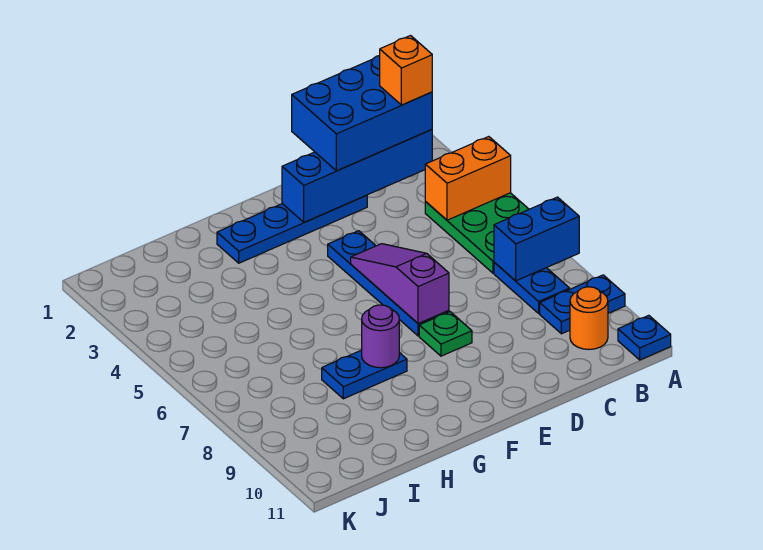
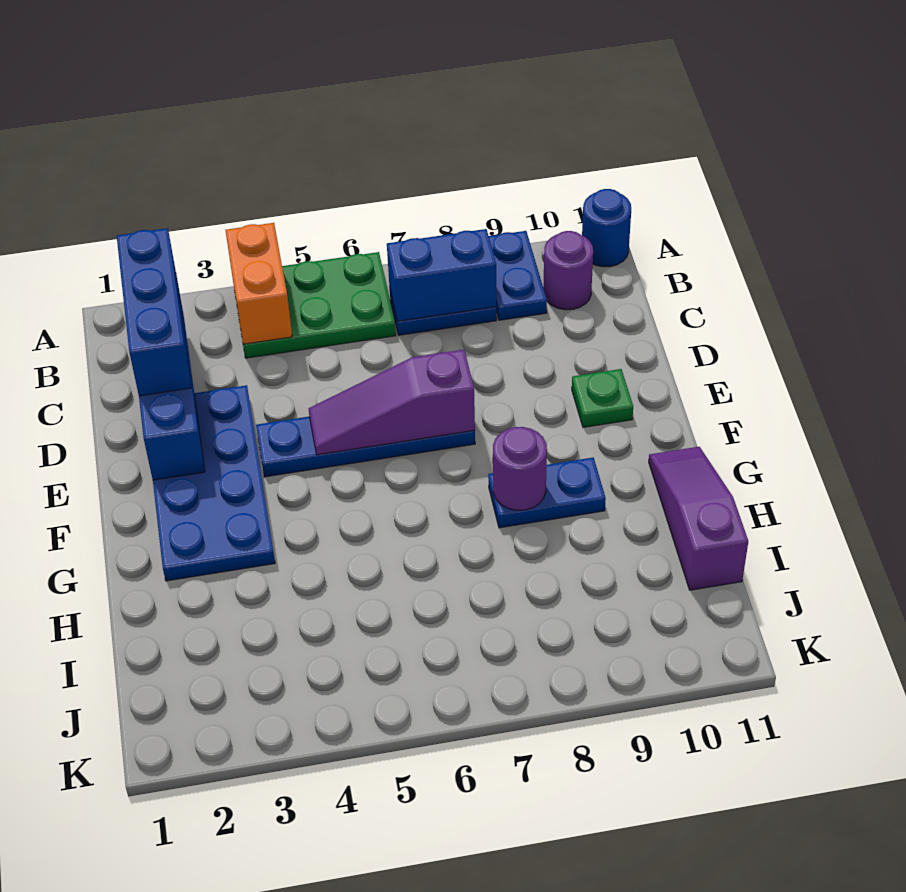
blue 1x2 brick [494,197,579,281] -> blue 1x2 brick turned to [387,229,496,321]
blue 1x1 plate [618,315,671,360] -> blue 1x1 round brick [582,189,631,267]
blue 2x3 brick [292,56,432,171] -> blue 1x3 brick [117,228,191,396]
orange 1x1 brick [380,36,432,105] -> none
orange 1x1 round brick [570,287,608,350] -> purple 1x1 round brick [543,231,593,310]
blue 1x4 plate [217,195,367,263] -> blue 2x4 plate [153,385,275,581]
green 1x1 plate [419,312,472,356] -> green 1x1 plate moved to [572,369,633,427]
blue 1x2 plate [322,350,407,399] -> blue 1x2 plate turned to [488,458,606,528]
none -> purple 1x3 slope [649,447,748,590]

